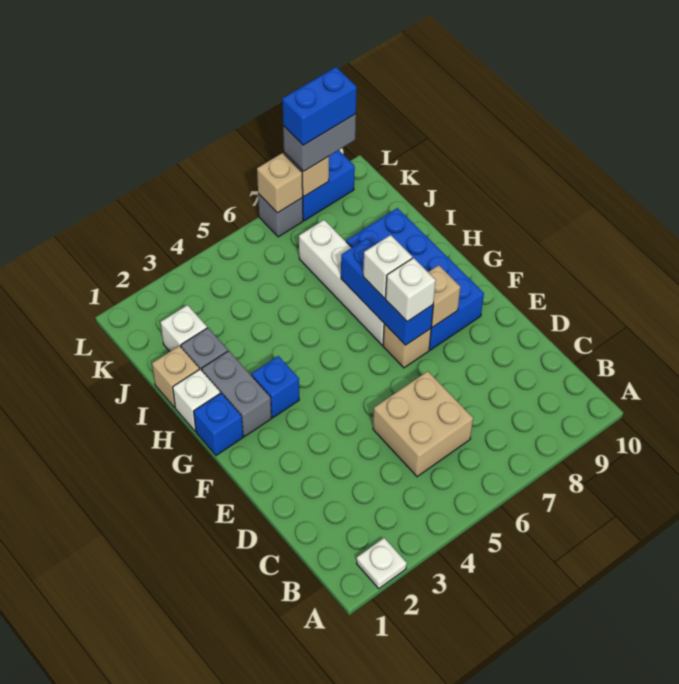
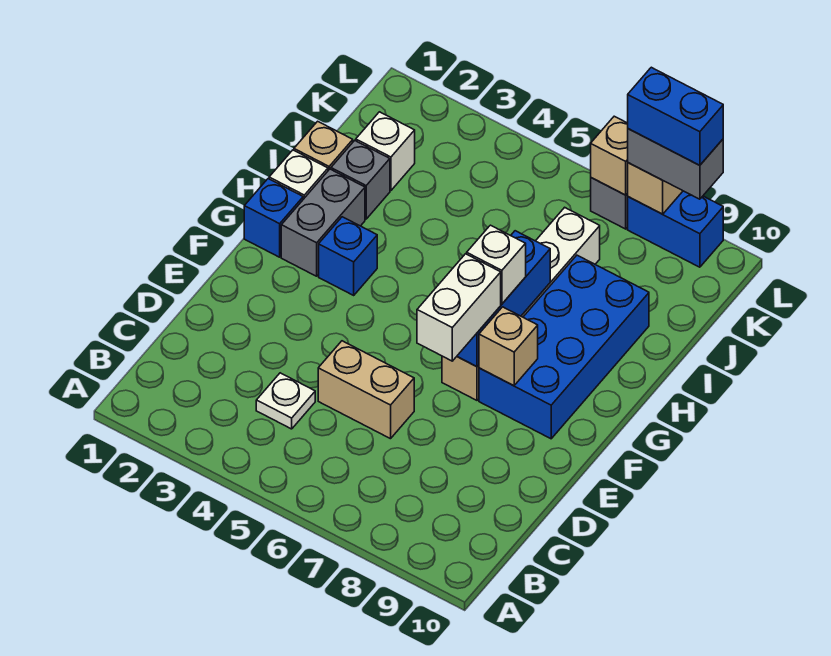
white 1x1 plate [357,538,407,589] -> white 1x1 plate moved to [256,373,315,429]
tan 2x2 brick [373,371,473,477] -> tan 1x2 brick [318,341,414,439]
white 1x1 brick [386,258,436,322] -> white 1x2 brick [417,254,501,361]

